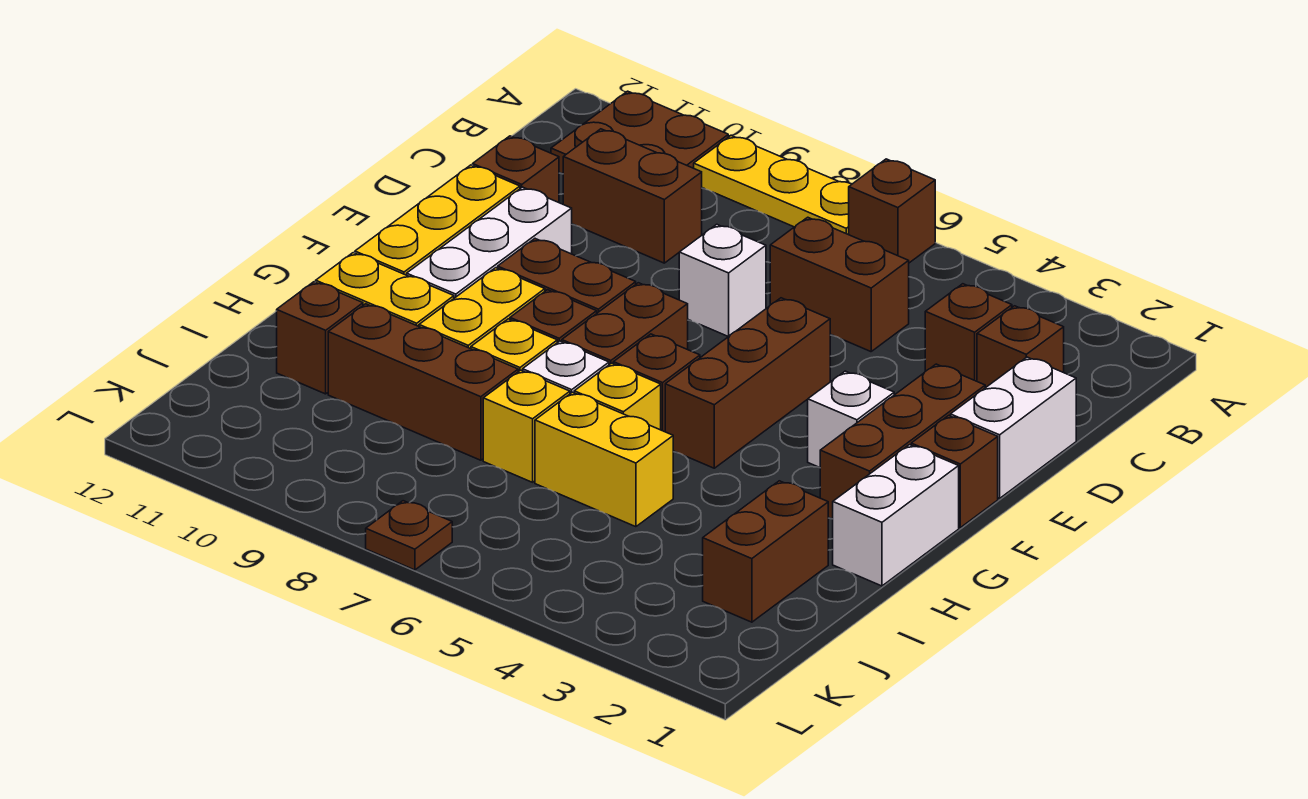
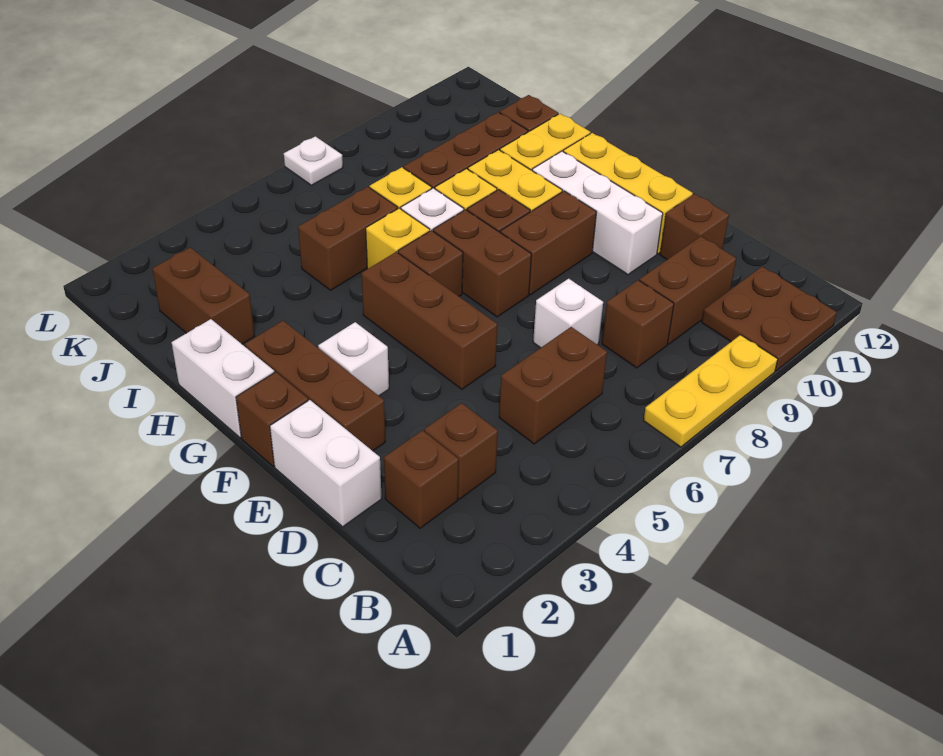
brown 1x1 brick [849,159,935,263] -> brown 1x1 brick moved to [602,280,674,368]
yellow 1x2 brick [535,392,673,527] -> brown 1x2 brick [298,187,398,290]
brown 1x1 plate [366,501,452,570] -> white 1x1 plate [284,136,343,185]

